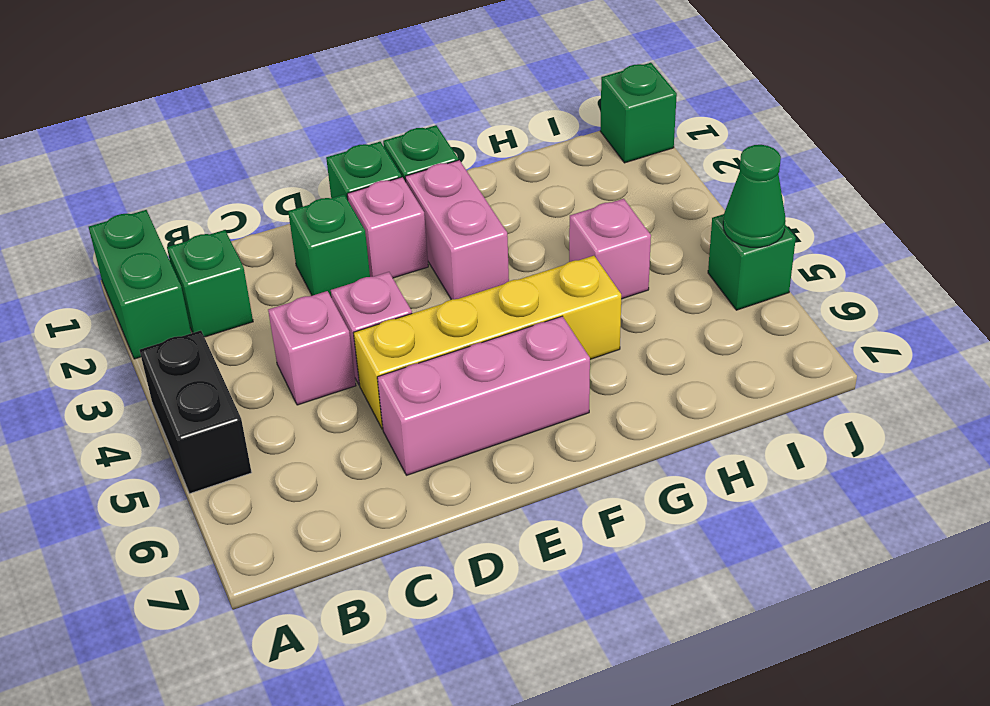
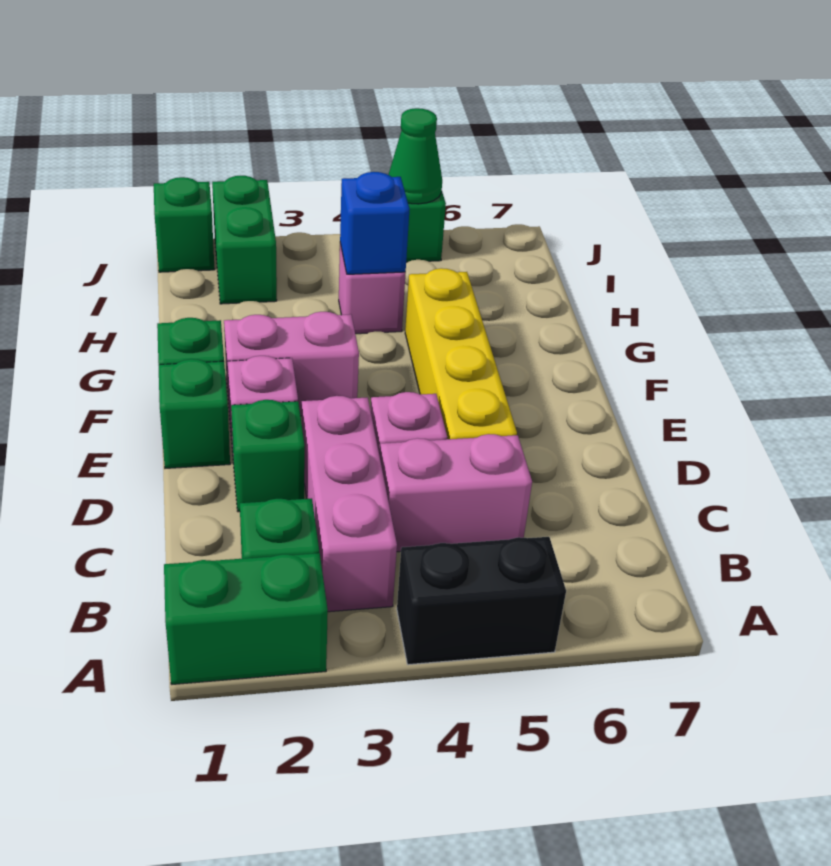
pink 1x1 brick [268,291,356,405] -> pink 1x2 brick [380,434,532,552]
pink 1x3 brick [377,316,590,475] -> pink 1x3 brick moved to [302,396,397,612]
none -> blue 1x1 brick [340,172,410,274]
none -> green 1x2 brick [212,176,277,304]

